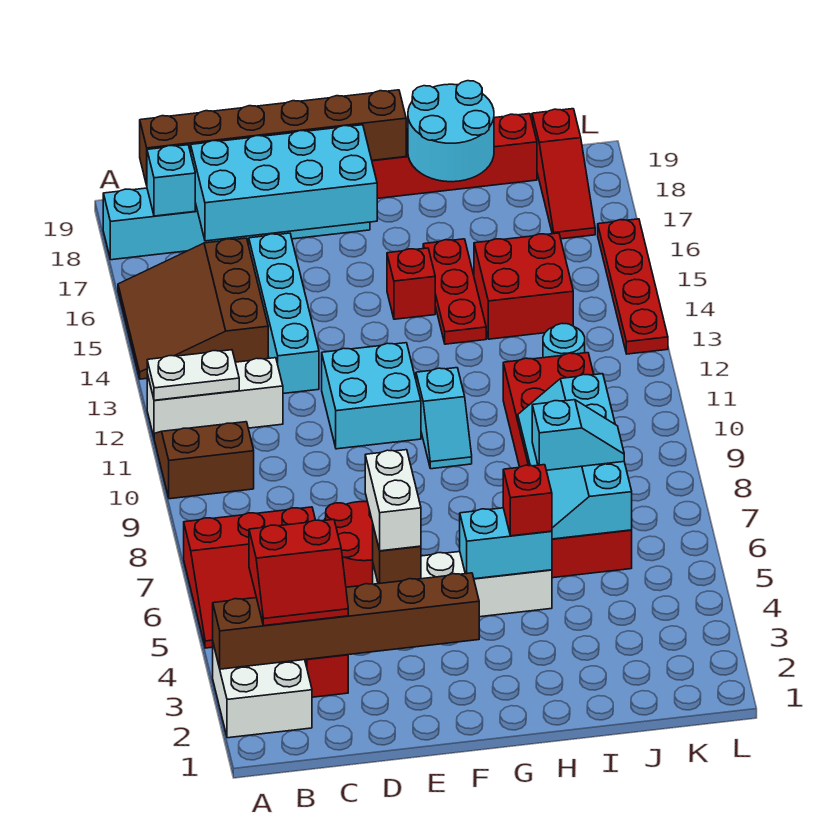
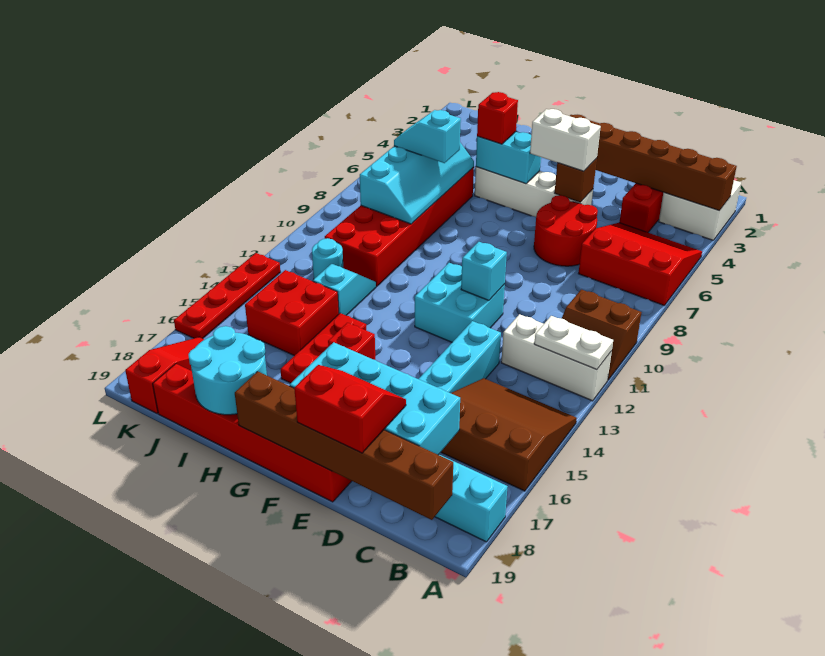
brown 3x3 slope [118,238,268,379] -> brown 3x3 slope turned to [441,378,577,491]
red 2x2 slope [249,519,348,626] -> red 2x2 slope moved to [294,365,406,453]
cyan 1x1 brick [147,145,195,216] -> cyan 1x1 brick moved to [461,242,507,300]
white 1x2 brick [365,450,421,551] -> white 1x2 brick turned to [530,109,601,171]
cyan 1x2 slope [416,368,472,469] -> cyan 1x2 slope moved to [313,264,376,315]

